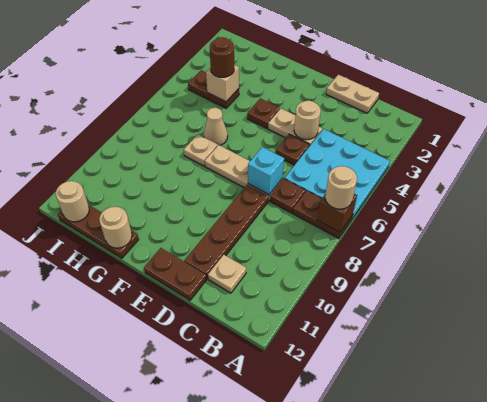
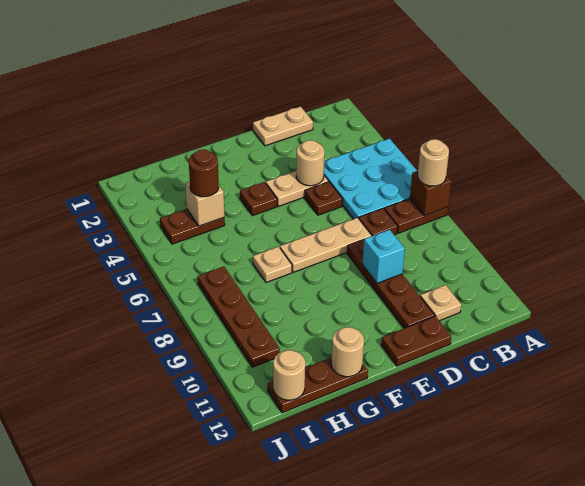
cyan 1x1 brick [248,147,284,195] -> cyan 1x1 brick moved to [362,230,405,283]
tan 1x1 cone [204,108,228,145] -> none
none -> brown 1x4 plate [198,267,280,367]

